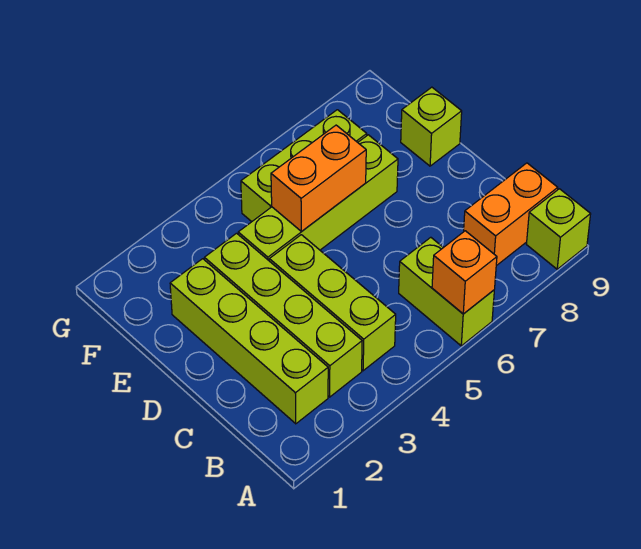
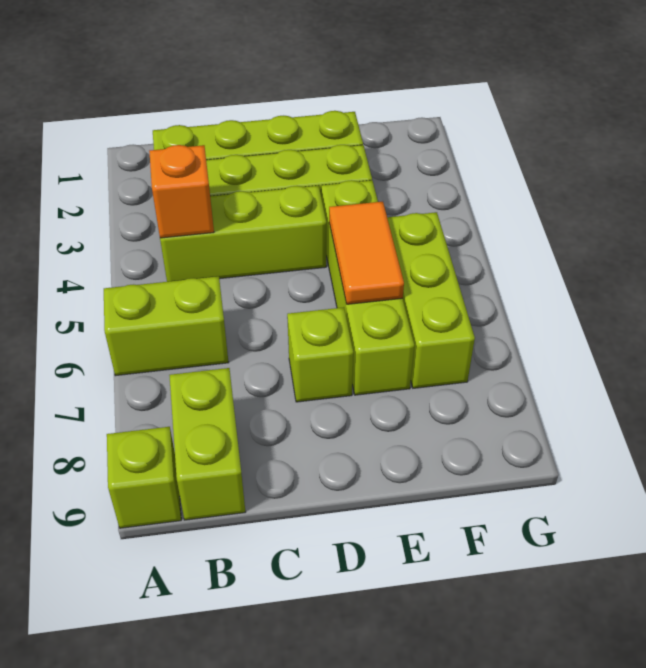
orange 1x1 brick [432,231,497,314] -> orange 1x1 brick moved to [149,145,214,238]
orange 1x2 brick [464,163,558,266] -> lime 1x2 brick [169,368,246,520]
orange 1x2 brick [271,125,366,231] -> orange 1x2 tile [329,202,404,304]
lime 1x1 brick [401,87,462,166] -> lime 1x1 brick moved to [287,307,353,402]

